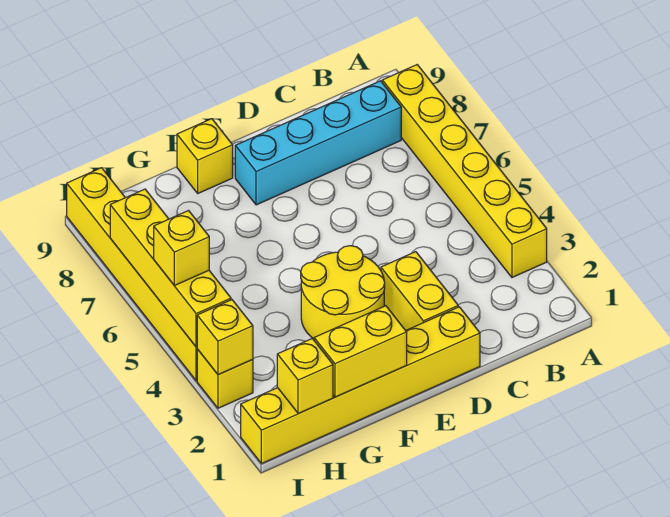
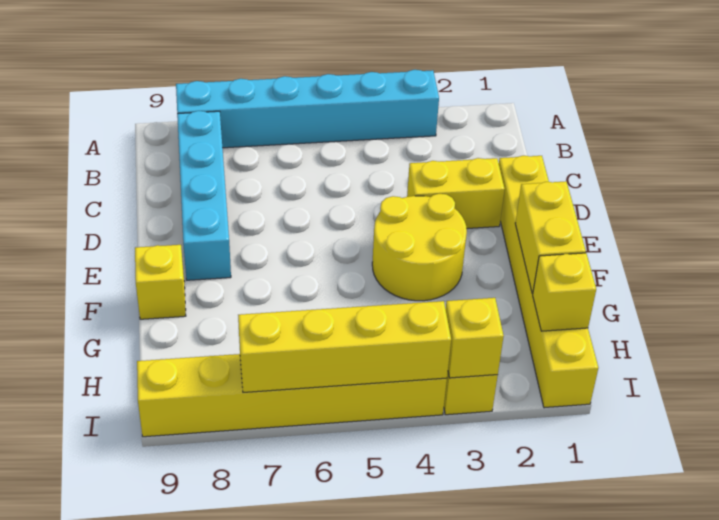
yellow 1x6 brick [382,65,547,277] -> cyan 1x6 brick [176,70,439,148]
yellow 1x1 brick [154,211,209,286] -> none

